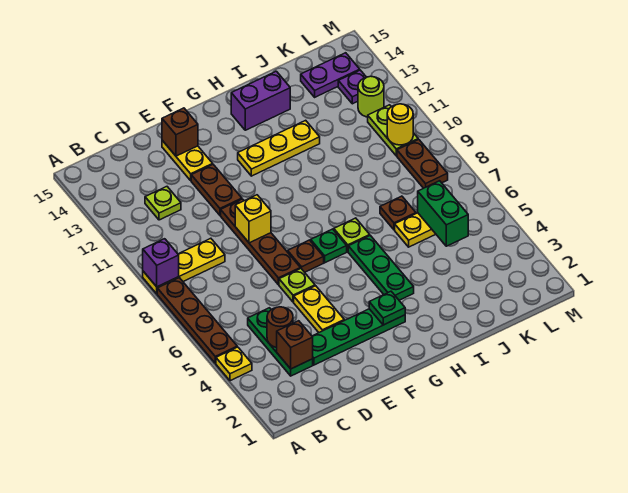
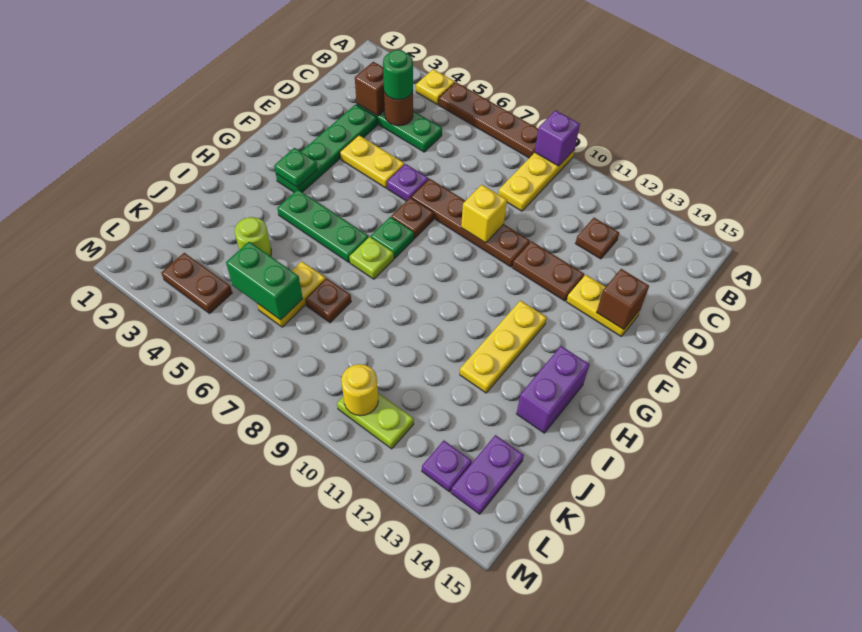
none -> green 1x1 round brick [383,50,413,100]
lime 1x1 plate [145,187,181,220] -> brown 1x1 plate [575,218,619,259]
lime 1x1 plate [279,268,315,302] -> purple 1x1 plate [387,164,429,201]
brown 1x2 plate [397,139,448,188] -> brown 1x2 plate moved to [161,253,232,313]
lime 1x1 round brick [358,76,384,117] -> lime 1x1 round brick moved to [235,217,271,256]

